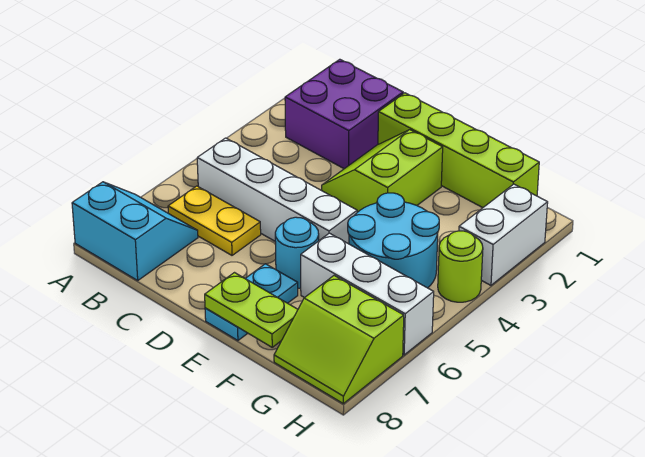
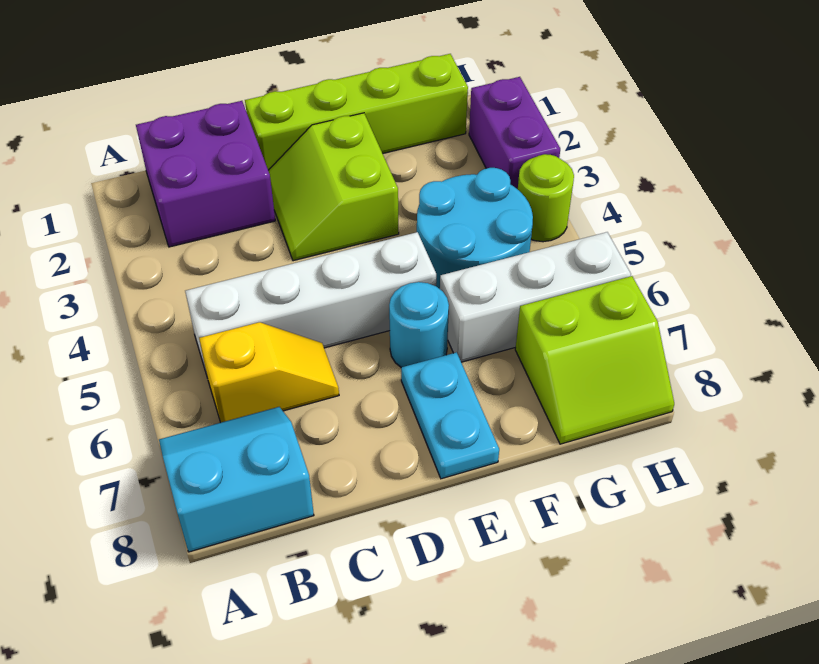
yellow 1x2 plate [168,186,261,255] -> yellow 1x2 slope [199,322,339,423]
lime 1x2 plate [205,273,298,347] -> none
white 1x2 brick [459,184,548,285] -> purple 1x2 brick [469,77,560,189]

